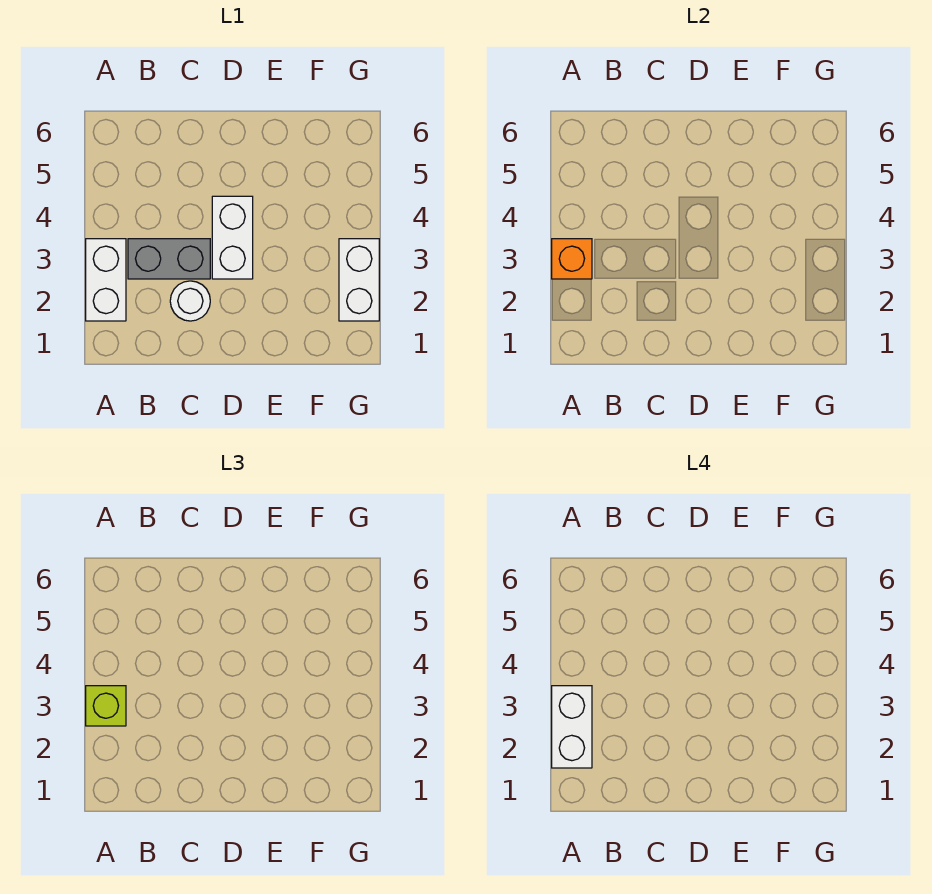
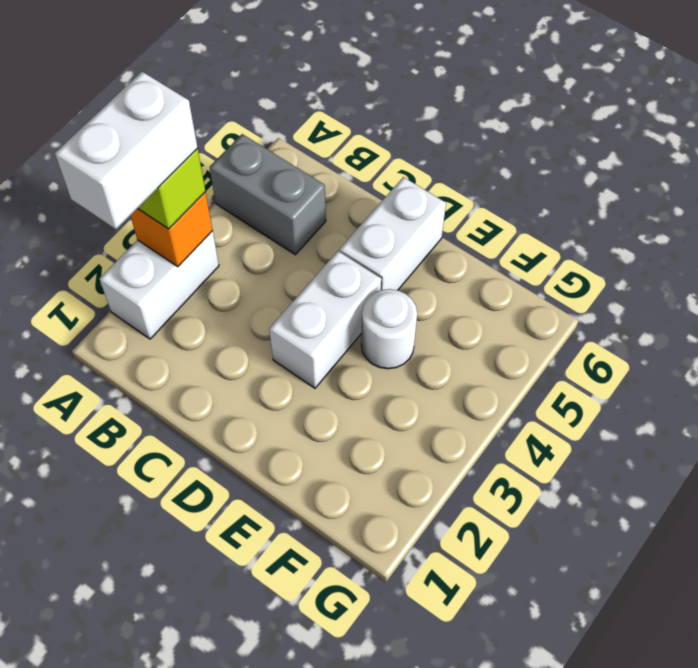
grey 1x2 brick [128,239,210,279] -> grey 1x2 brick moved to [210,134,326,255]
white 1x1 round brick [170,281,210,321] -> white 1x1 round brick moved to [361,289,417,369]
white 1x2 brick [339,239,379,321] -> white 1x2 brick moved to [339,177,446,290]

